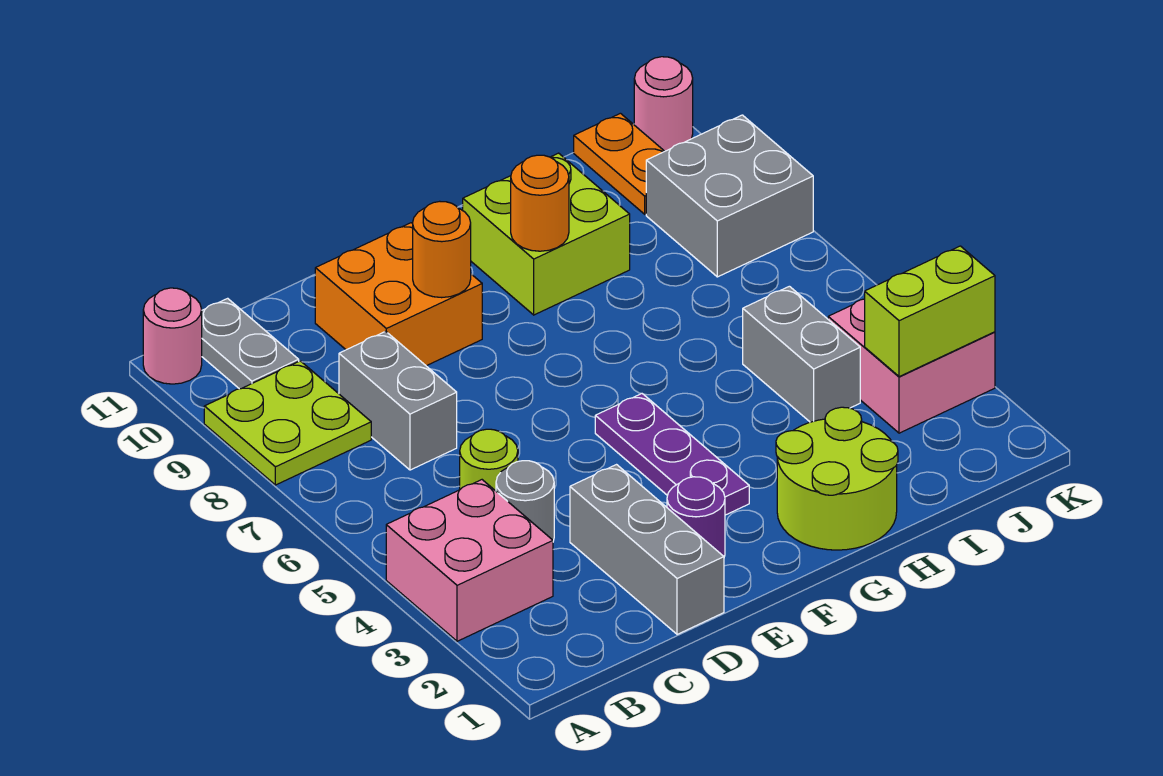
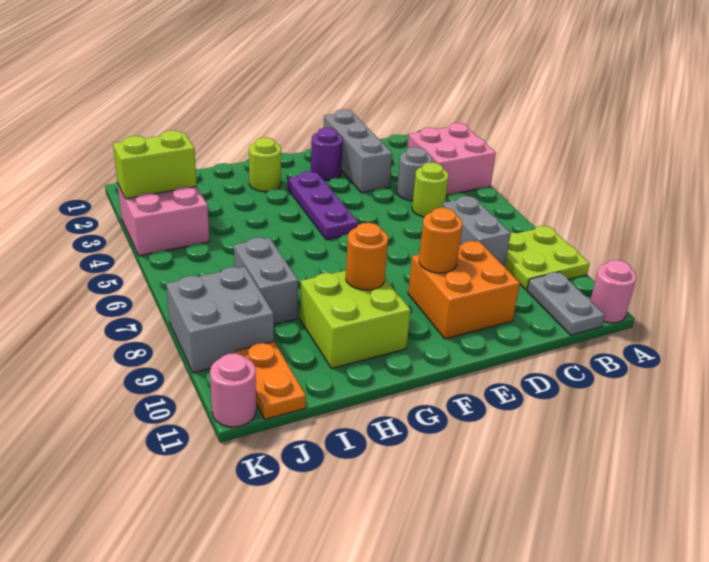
lime 2x2 round brick [776,407,898,550] -> lime 1x1 round brick [249,138,281,192]
grey 1x2 brick [743,286,860,422] -> grey 1x2 brick moved to [234,237,298,324]

